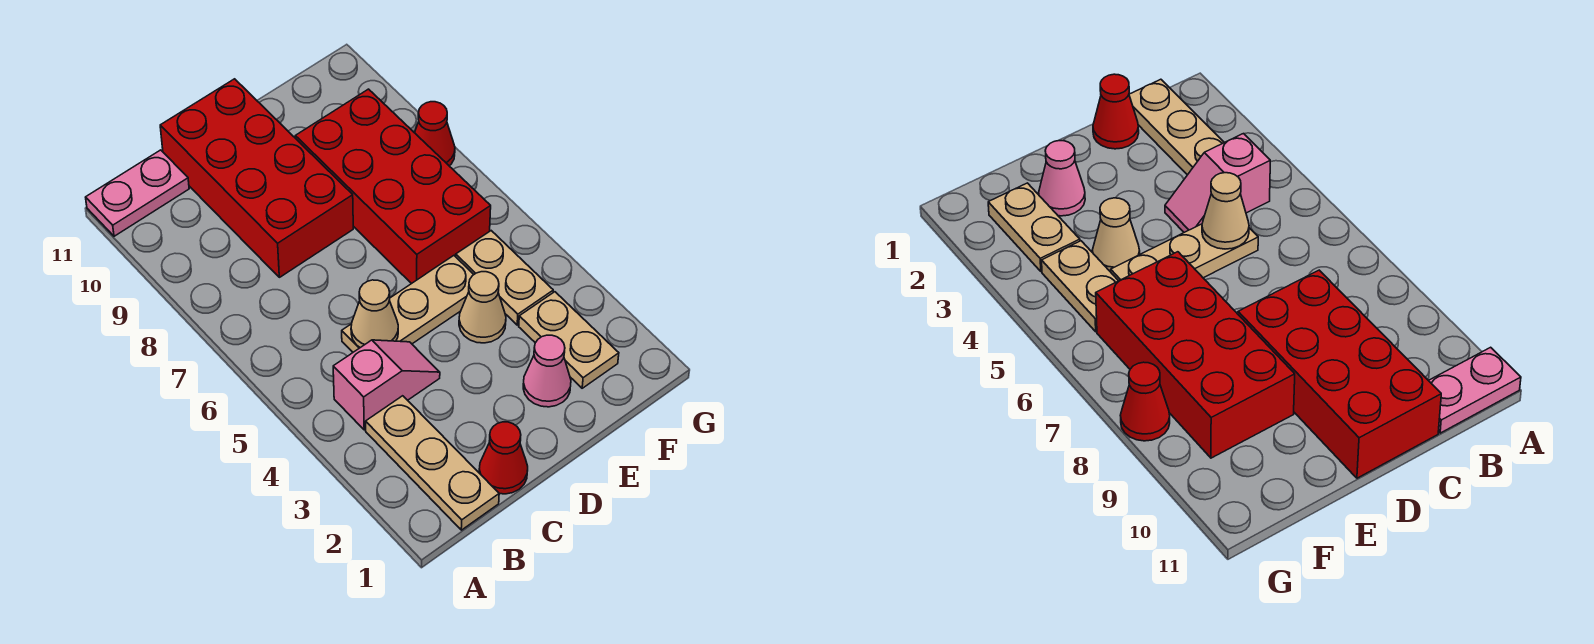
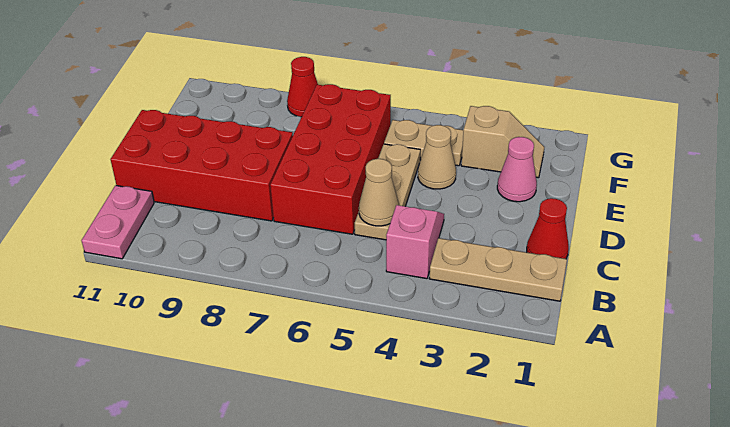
red 2x4 brick [295,89,491,284] -> red 2x4 brick turned to [270,84,391,234]
tan 1x2 plate [519,292,619,388] -> tan 1x2 slope [461,106,544,178]

